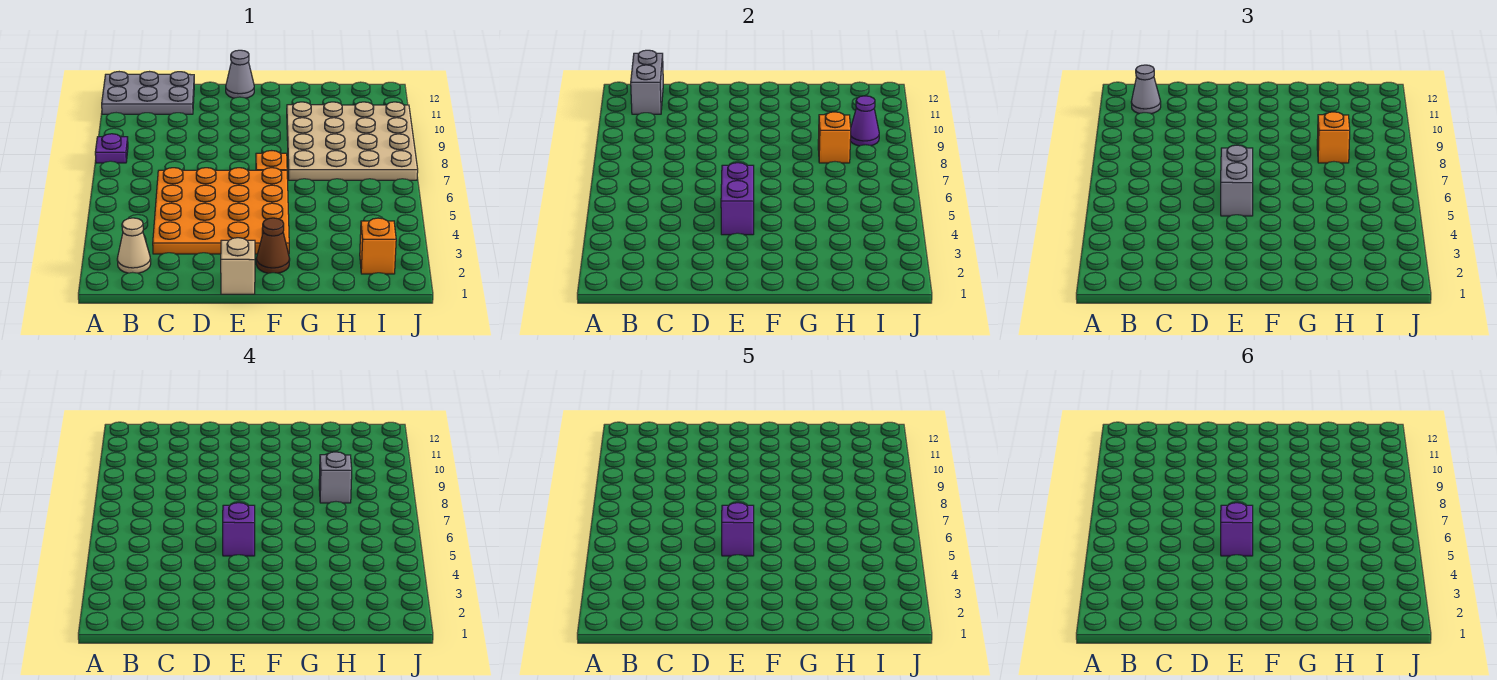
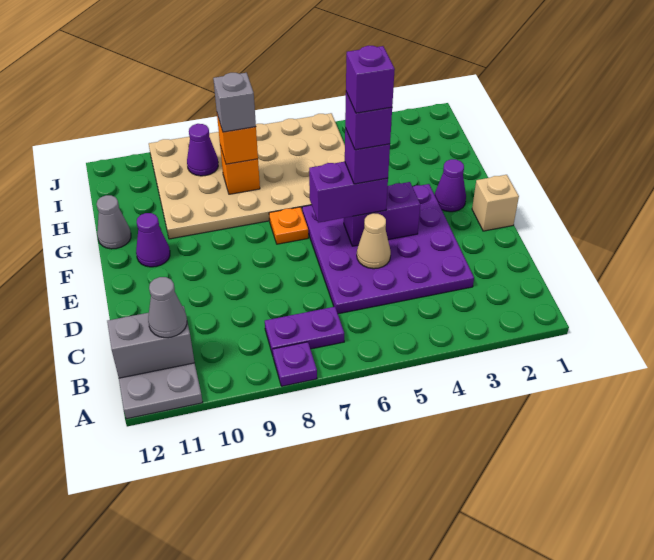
tan 1x1 cone [117,218,151,273] -> tan 1x1 cone moved to [357,213,391,269]
none -> purple 1x2 plate [265,307,344,355]
orange 4x4 plate [153,168,289,254] -> purple 4x4 plate [302,184,474,314]
grey 1x2 brick [1221,145,1253,216] -> purple 1x2 brick [309,162,388,223]
grey 1x1 cone [226,50,254,98] -> grey 1x1 cone moved to [97,195,131,249]
brown 1x1 cone [256,218,290,273] -> purple 1x1 cone [435,159,466,212]
none -> purple 1x1 cone [136,213,170,267]
tan 4x4 plate [287,102,418,180] -> tan 4x6 plate [149,113,345,239]
orange 1x1 brick [360,218,396,274] -> none

